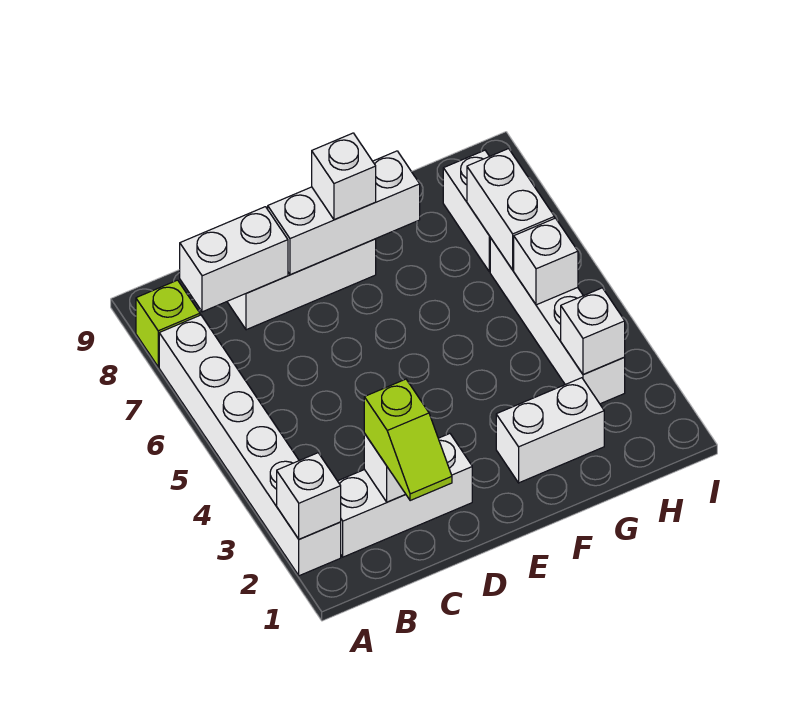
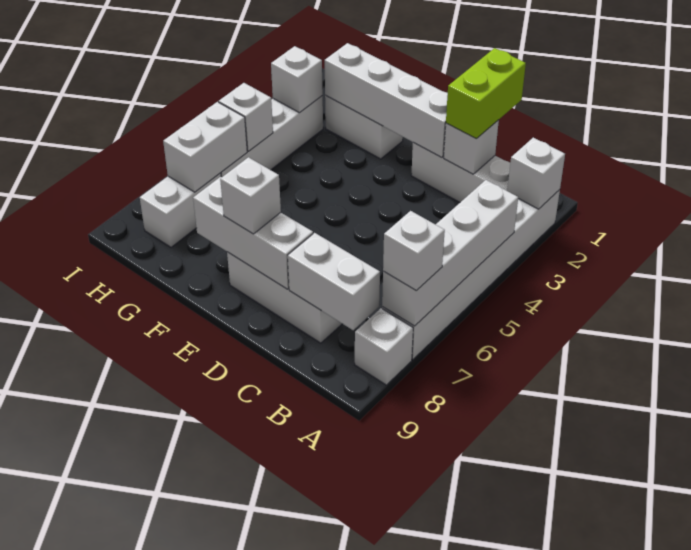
none -> white 1x4 brick [382,180,518,326]
none -> white 1x1 brick [383,211,445,291]
lime 1x1 brick [136,280,200,367] -> white 1x1 brick [355,308,413,385]
lime 1x2 slope [364,379,452,501] -> lime 1x2 brick [446,48,526,139]
none -> white 1x4 brick [324,43,448,158]

